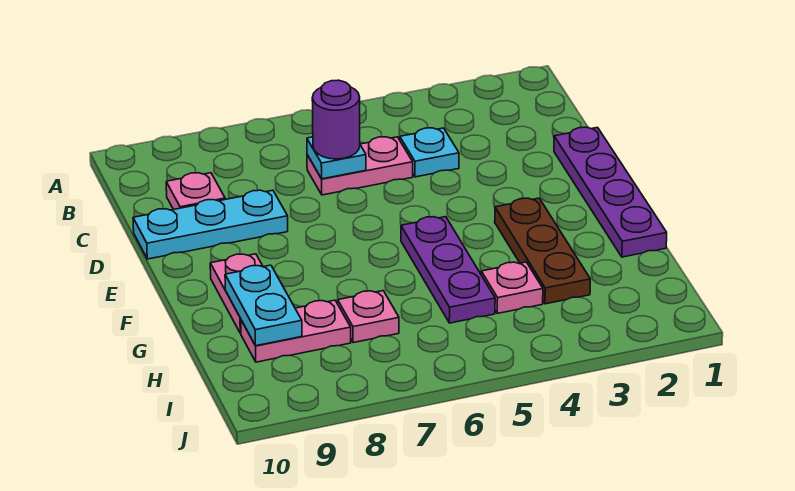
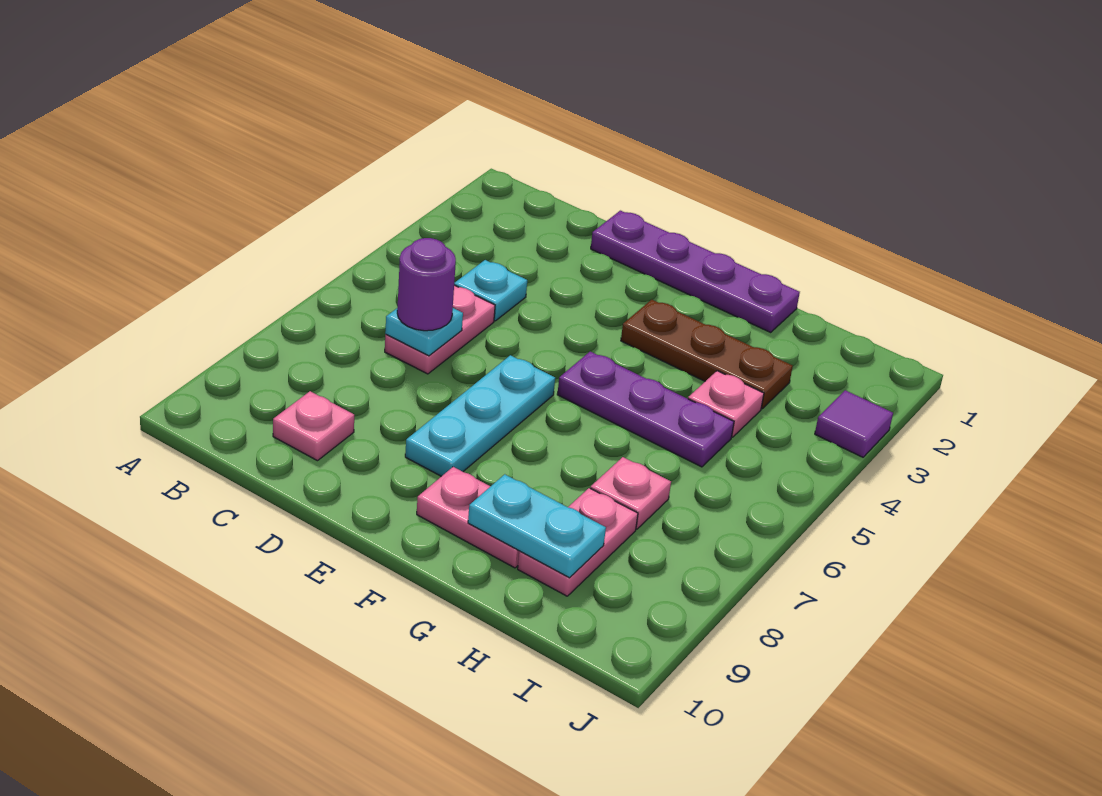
cyan 1x3 plate [133,190,288,259] -> cyan 1x3 plate moved to [405,355,555,476]
none -> purple 1x1 tile [815,390,893,457]

